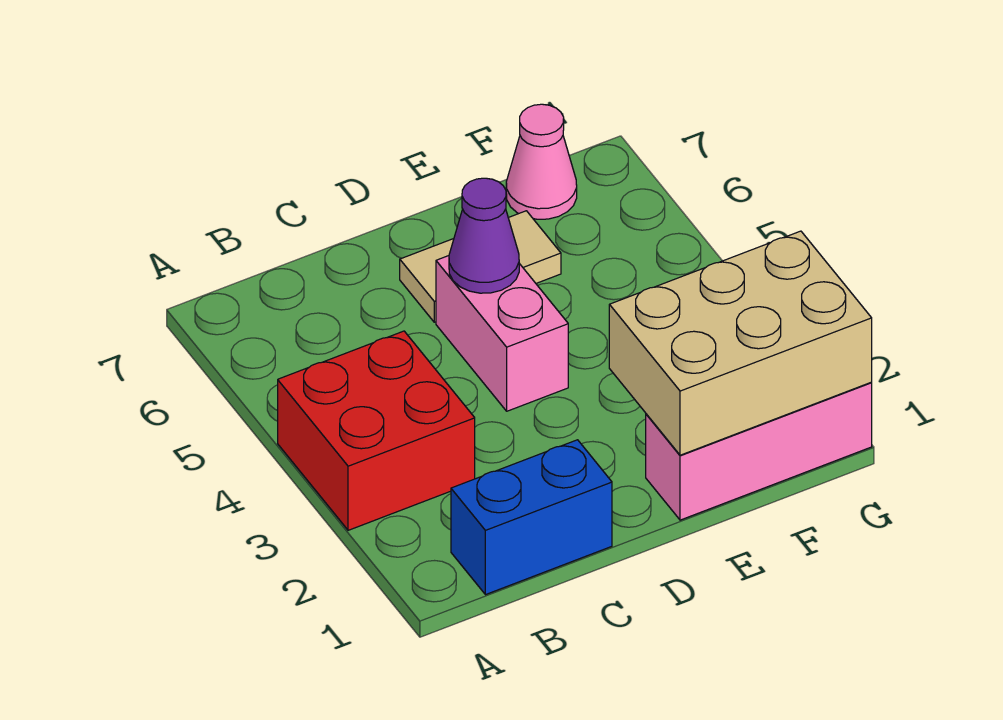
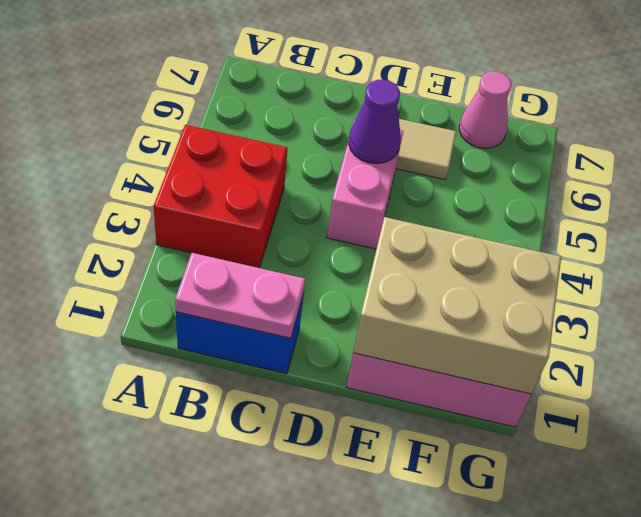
none -> pink 1x2 plate [175,253,305,338]

